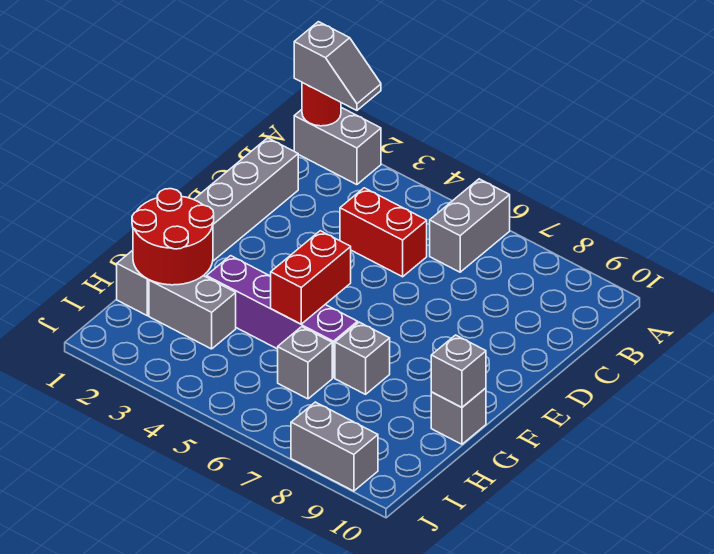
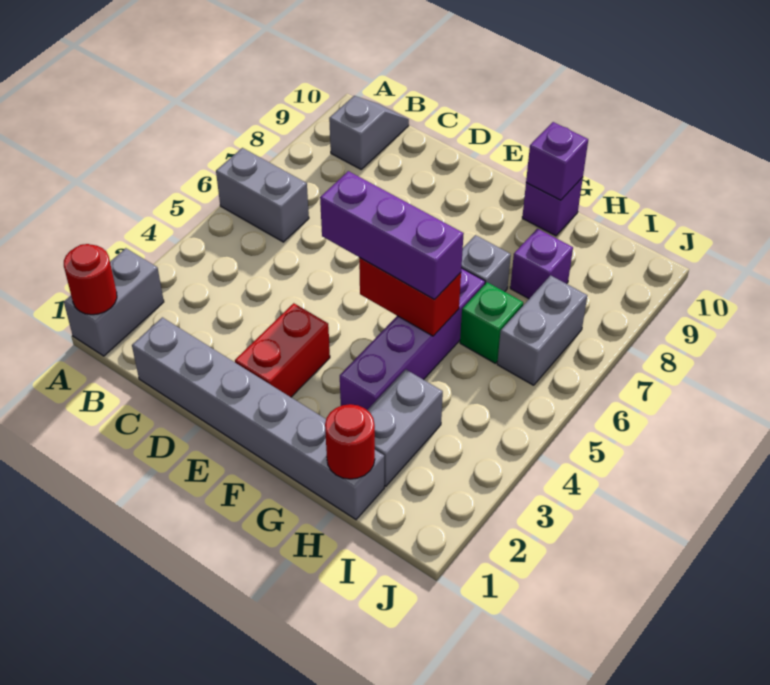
grey 1x2 slope [294,22,381,110] -> grey 1x2 slope moved to [329,96,409,169]
red 1x2 brick [340,188,427,277] -> red 1x2 brick moved to [235,303,330,397]
none -> purple 1x3 brick [320,171,464,299]
red 2x2 round brick [132,189,214,285] -> red 1x1 round brick [325,404,375,479]
grey 1x1 brick [431,388,486,444] -> purple 1x1 brick [522,177,583,236]
grey 1x1 brick [431,335,486,407] -> purple 1x1 brick [526,122,588,200]
grey 1x1 brick [278,327,332,399] -> green 1x1 brick [460,282,523,363]
none -> purple 1x1 brick [510,229,573,299]
grey 1x2 brick [291,402,378,491] -> grey 1x2 brick moved to [497,275,587,385]

